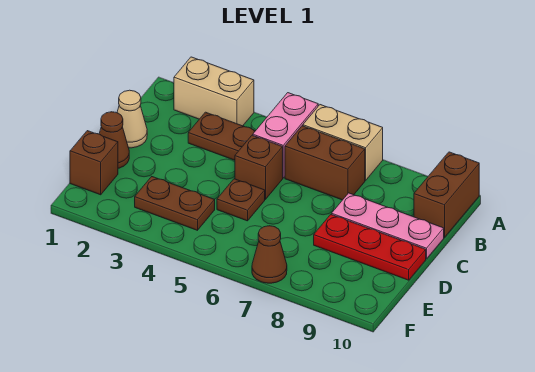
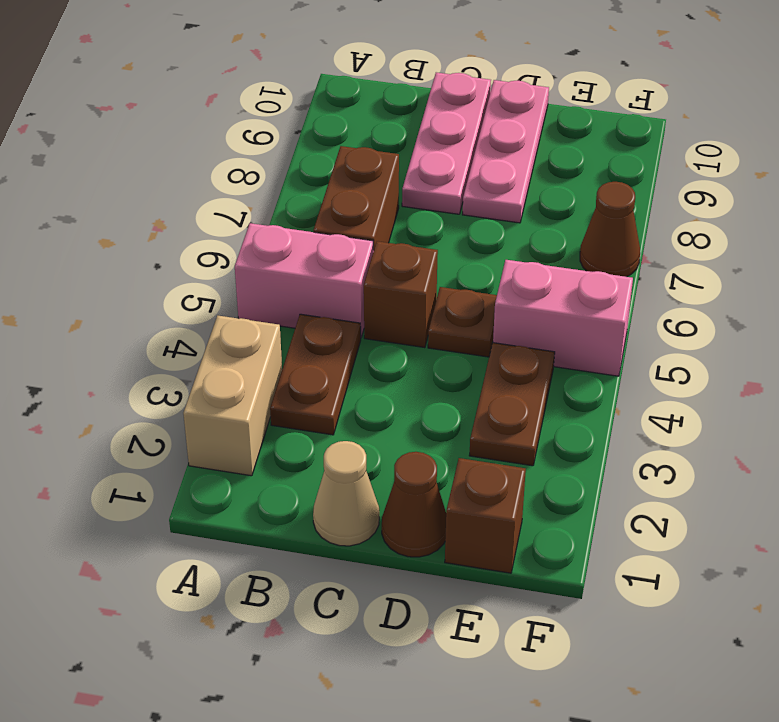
tan 1x2 brick [303,105,383,180] -> none
brown 1x2 brick [414,152,479,237] -> none
red 1x3 plate [314,214,426,280] -> pink 1x3 plate [463,80,549,223]
none -> pink 1x2 brick [493,260,633,376]

